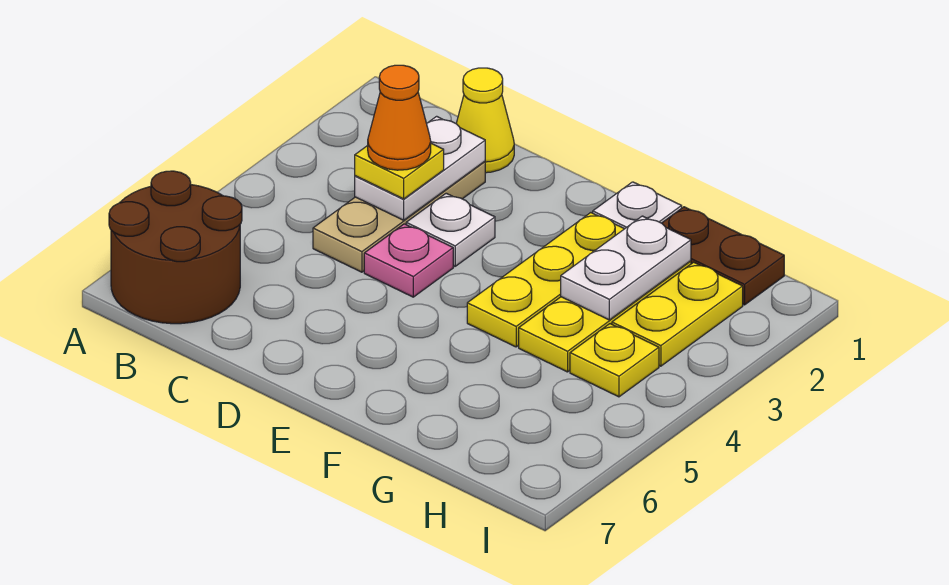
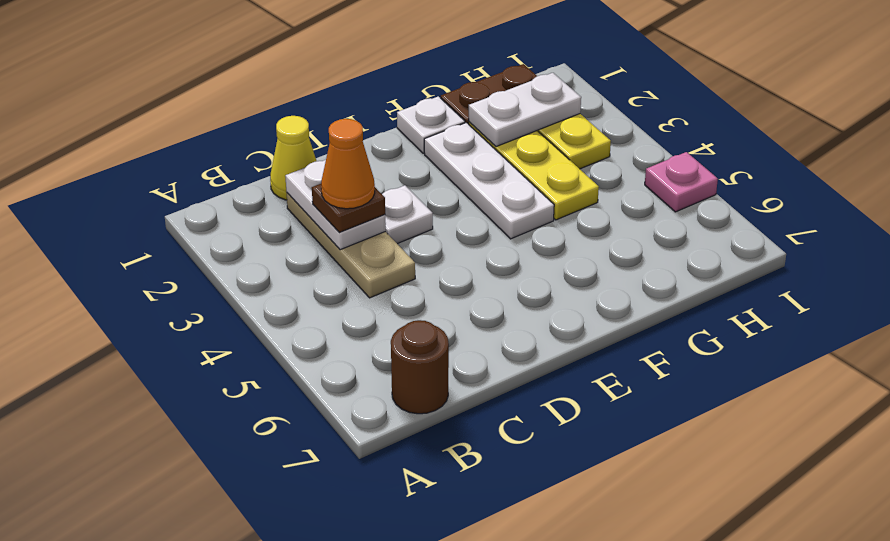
brown 2x2 round brick [109,171,242,324] -> brown 1x1 round brick [391,320,449,414]
yellow 1x1 plate [355,143,444,199] -> brown 1x1 plate [312,184,385,233]
pink 1x1 plate [364,224,453,297] -> pink 1x1 plate moved to [645,152,718,212]
yellow 1x3 plate [467,213,624,347] -> white 1x3 plate [424,123,554,239]
white 1x2 plate [561,216,691,320] -> white 1x2 plate turned to [469,73,581,147]
yellow 1x1 plate [570,324,659,397] -> none

